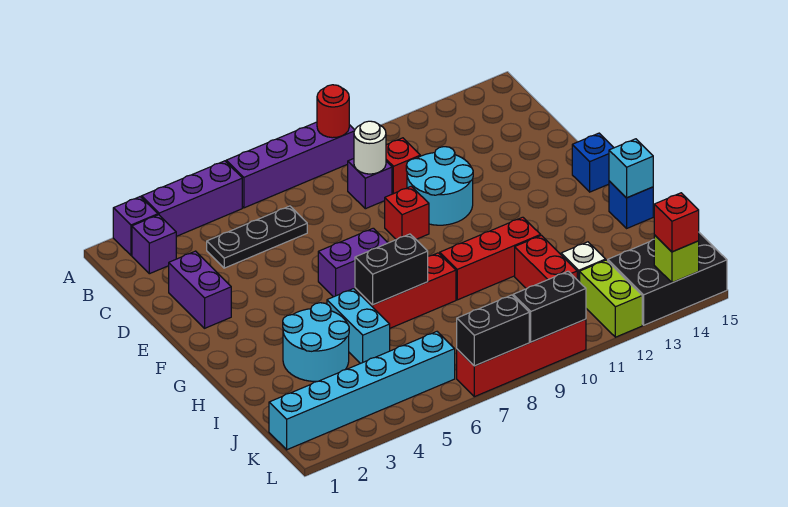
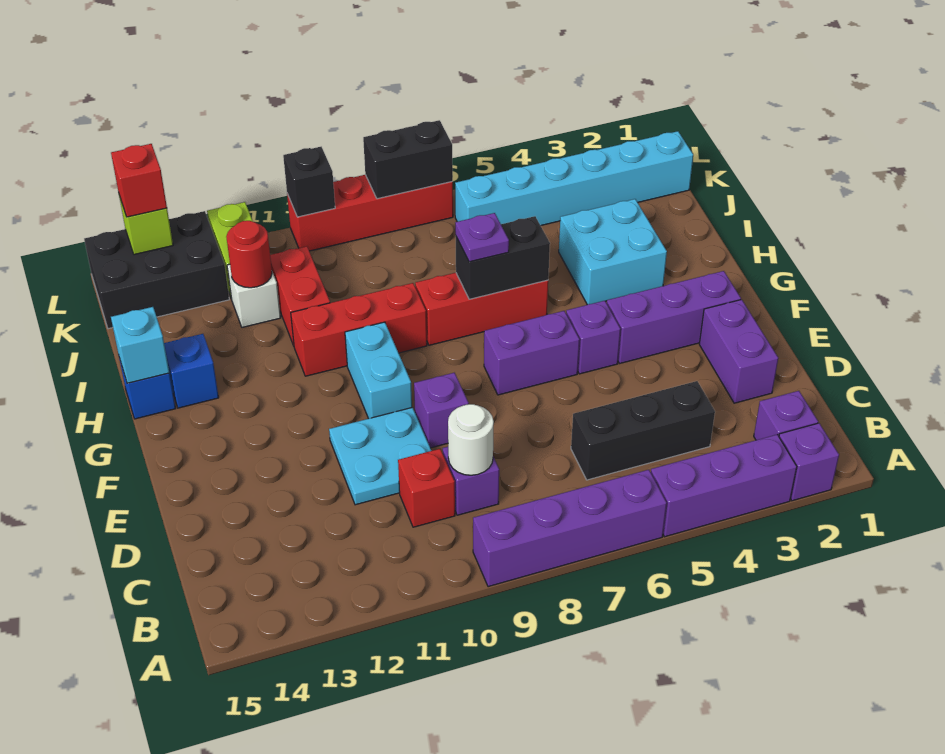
red 1x1 round brick [317,85,349,138] -> red 1x1 round brick moved to [226,221,272,288]
black 1x3 plate [207,206,307,268] -> black 1x3 brick [571,381,715,480]
cyan 2x2 round brick [406,147,473,225] -> cyan 2x2 plate [329,407,431,505]
red 1x1 brick [385,186,429,240] -> purple 1x1 brick [414,373,469,448]
none -> purple 1x3 brick [607,271,741,363]
none -> purple 1x1 brick [566,301,620,374]
blue 1x1 brick [572,133,614,192] -> blue 1x1 brick moved to [164,334,219,408]
cyan 2x2 round brick [283,303,349,381] -> cyan 2x2 brick [559,199,667,305]
cyan 1x2 brick [327,289,390,364] -> cyan 1x2 brick moved to [345,322,412,419]
none -> purple 1x1 plate [455,213,509,262]
black 1x2 brick [513,271,586,342] -> black 1x1 brick [283,147,335,217]

